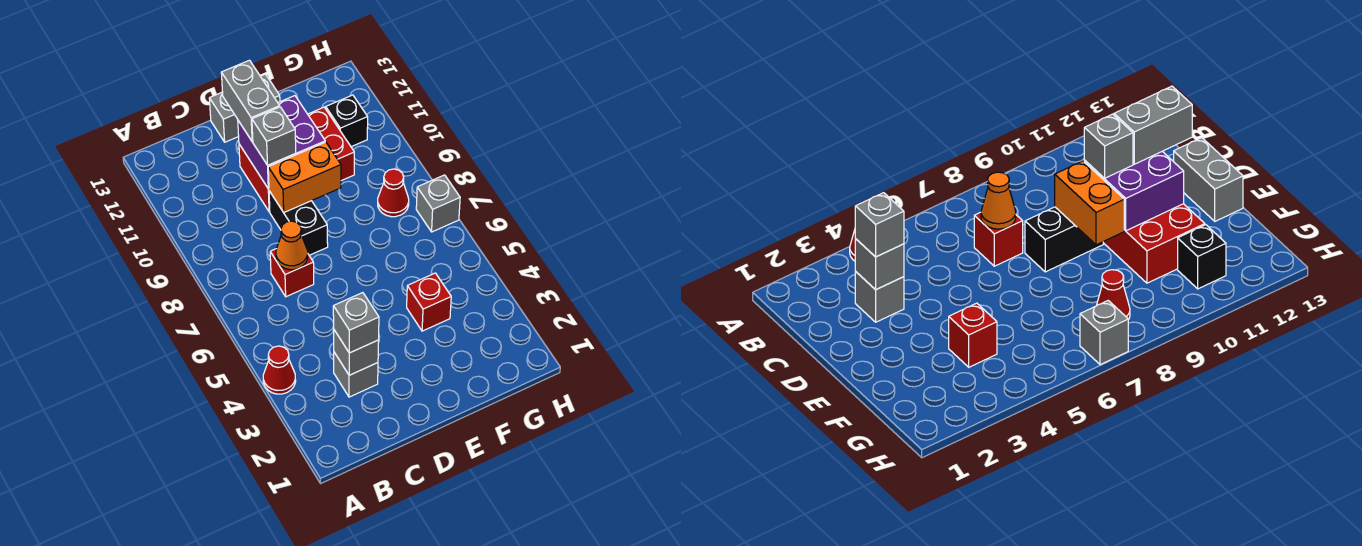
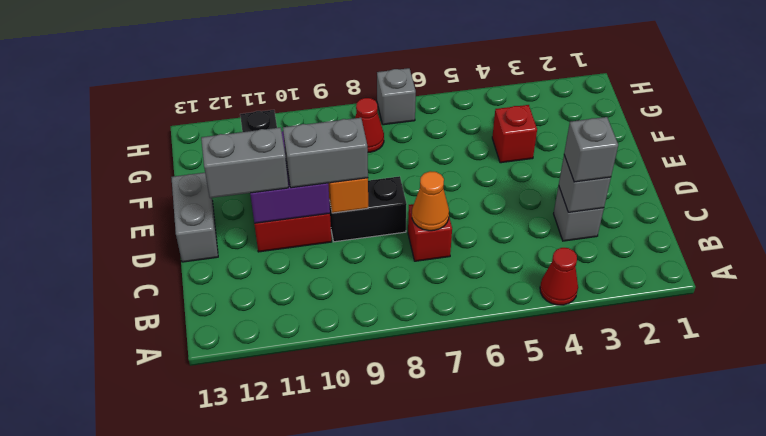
grey 1x1 brick [252,107,296,165] -> grey 1x2 brick [283,118,368,188]

